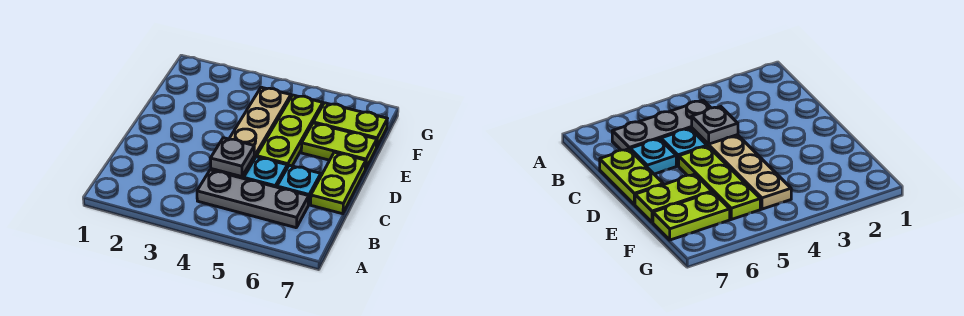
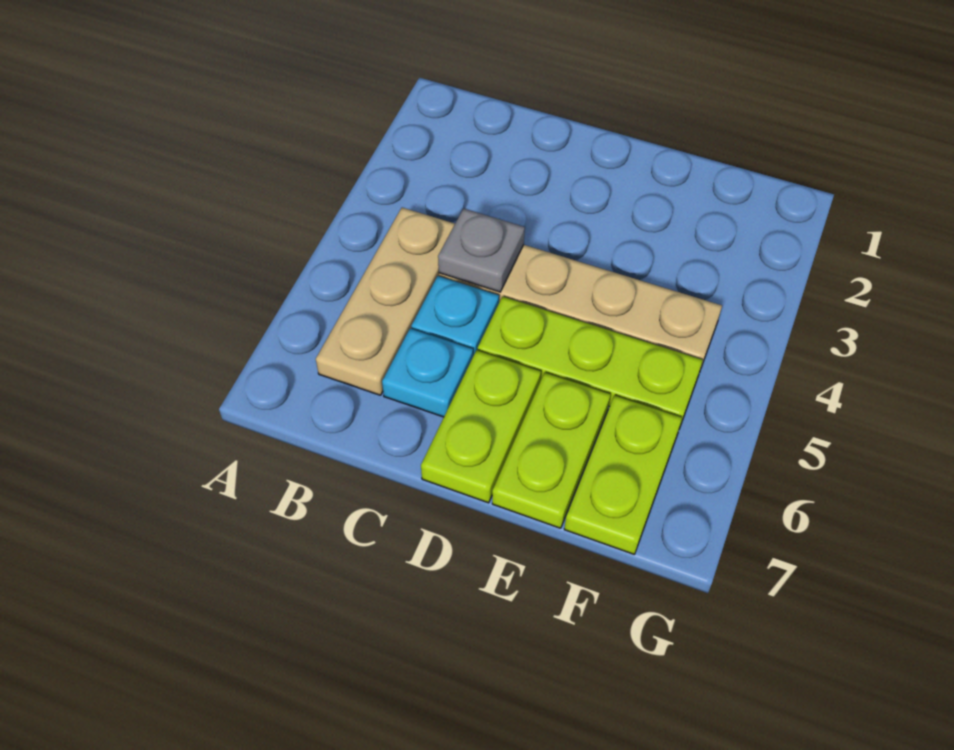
grey 1x3 plate [197,170,309,228] -> tan 1x3 plate [316,207,455,395]
lime 1x2 plate [311,152,366,214] -> lime 1x2 plate turned to [421,350,541,503]

